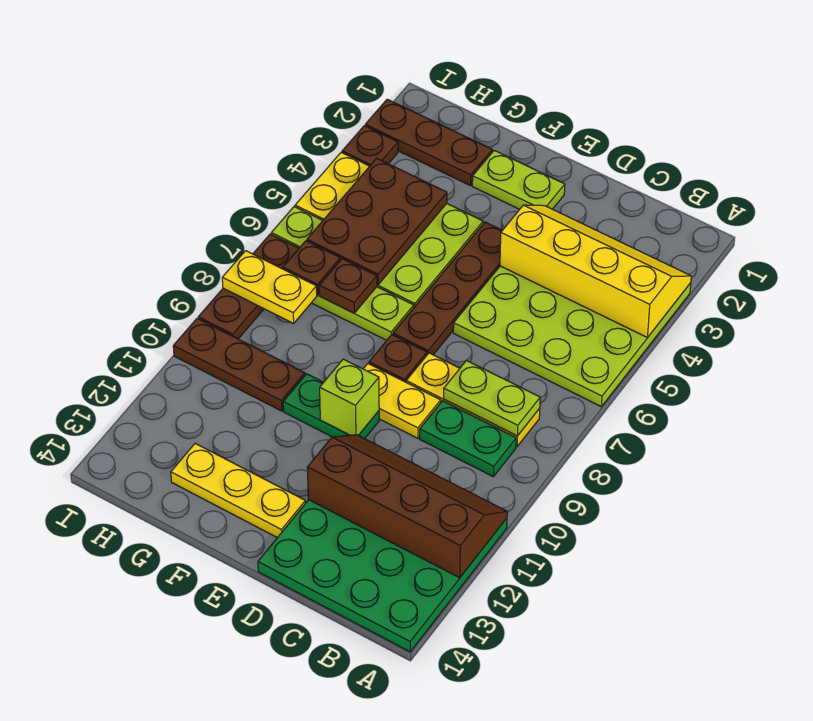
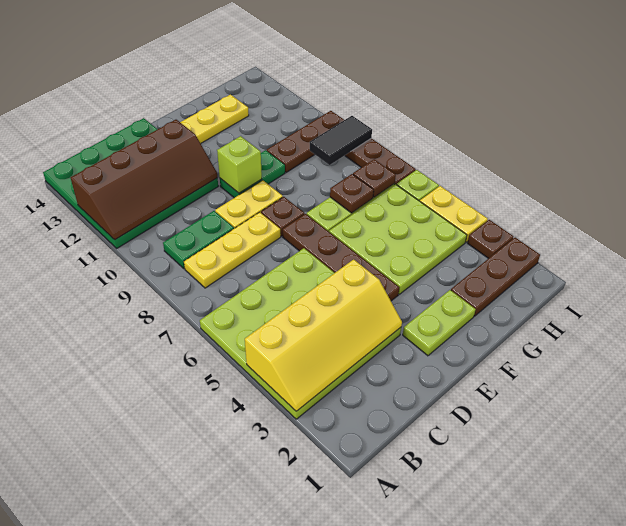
lime 1x2 plate [444,361,540,436] -> none
brown 2x3 plate [307,158,447,285] -> none
yellow 1x2 plate [222,251,317,323] -> none
none -> black 1x2 tile [310,116,372,165]

